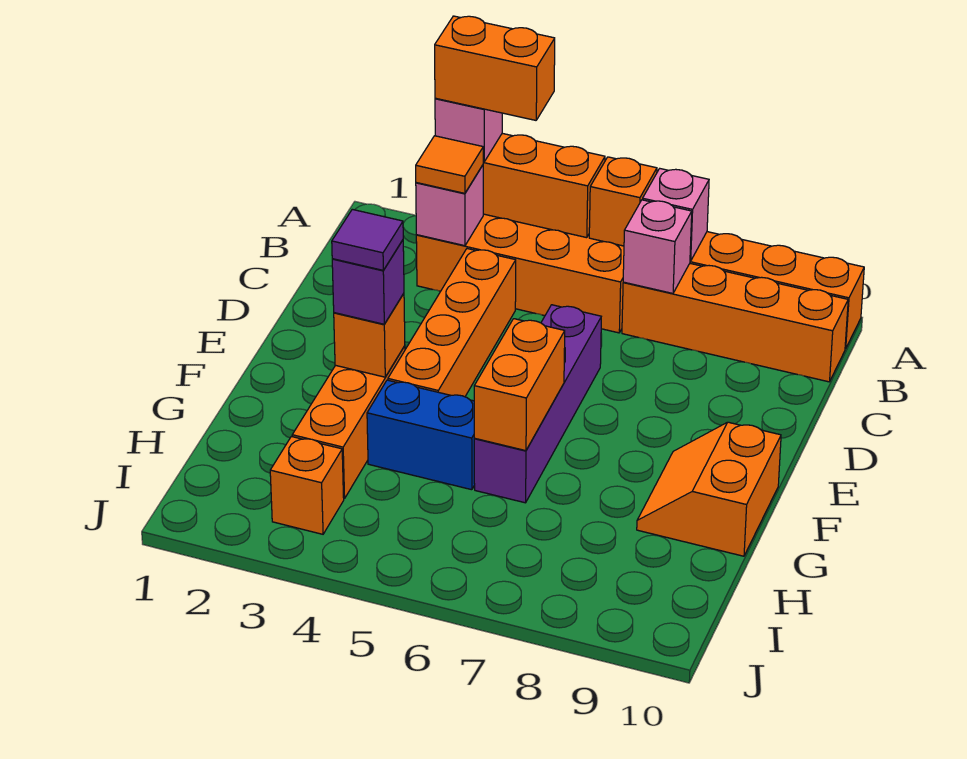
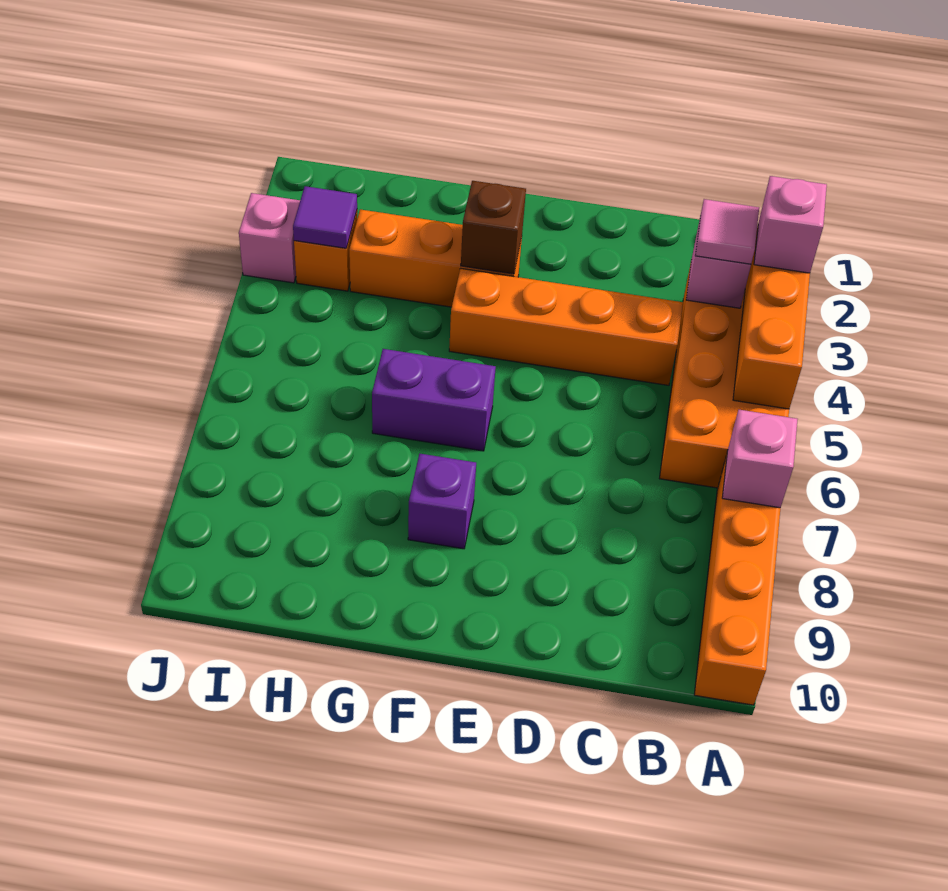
orange 1x2 brick [435,16,555,120] -> none
orange 1x1 brick [589,157,657,246] -> none
orange 1x1 tile [416,136,483,193] -> pink 1x1 tile [695,199,759,264]
orange 1x4 brick [622,264,848,382] -> none
pink 1x1 brick [623,200,692,293] -> pink 1x1 brick moved to [239,193,300,283]
purple 1x4 brick [474,305,601,503] -> purple 1x2 brick [372,349,496,451]
orange 1x1 brick [334,294,405,377] -> brown 1x1 brick [461,181,526,274]
purple 1x1 brick [332,240,404,324] -> purple 1x1 brick moved to [408,454,476,549]
purple 1x1 tile [332,209,403,270] -> purple 1x1 tile moved to [293,186,357,248]
orange 1x2 brick [474,319,565,451] -> none
orange 2x2 slope [637,422,781,556] -> none
blue 1x2 brick [367,380,475,490] -> none

